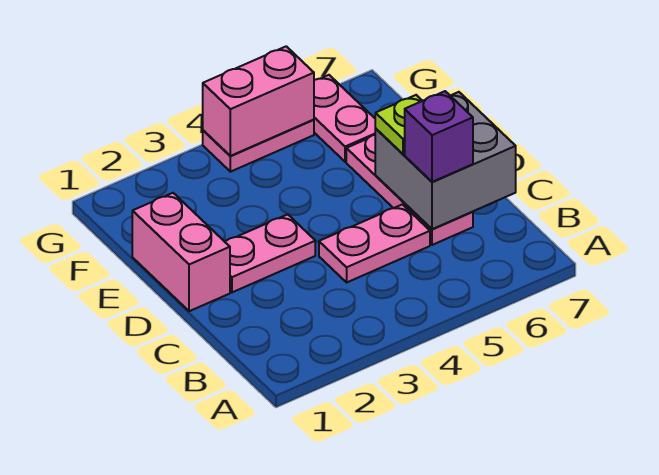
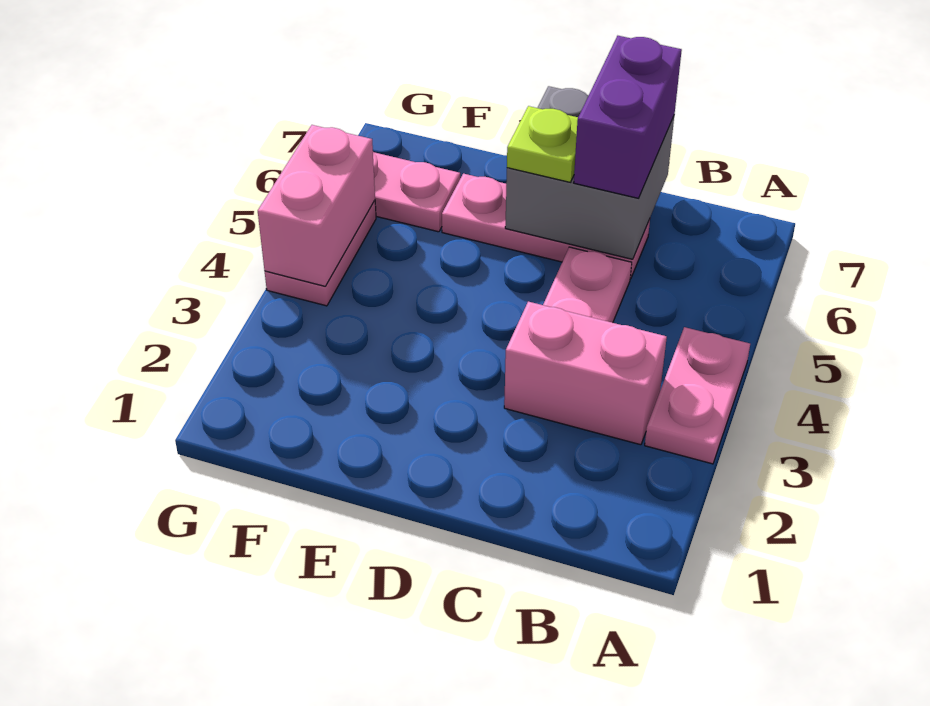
purple 1x1 brick [405,91,473,182] -> purple 1x2 brick [574,36,682,198]
pink 1x2 brick [132,193,230,311] -> pink 1x2 brick moved to [504,302,667,445]
pink 1x2 plate [225,214,315,292] -> pink 1x2 plate moved to [645,327,750,464]

